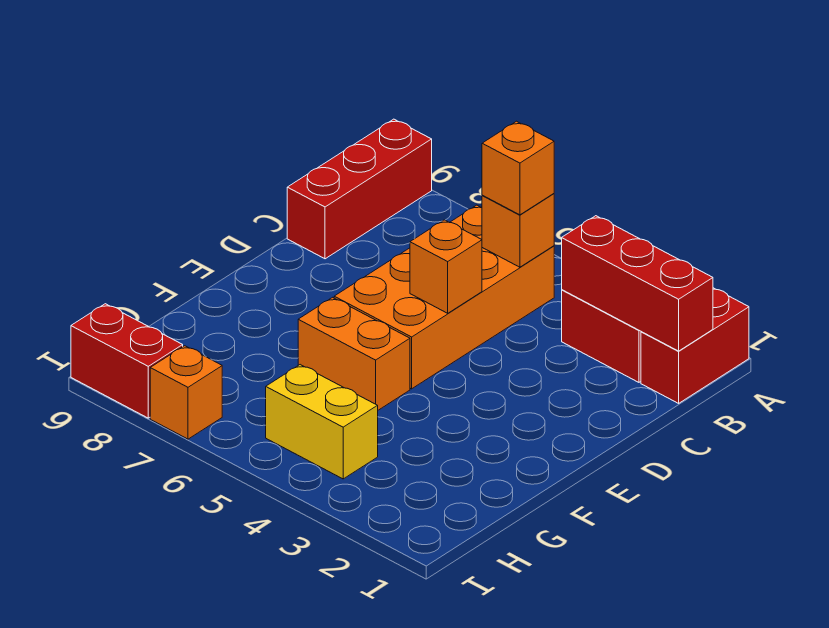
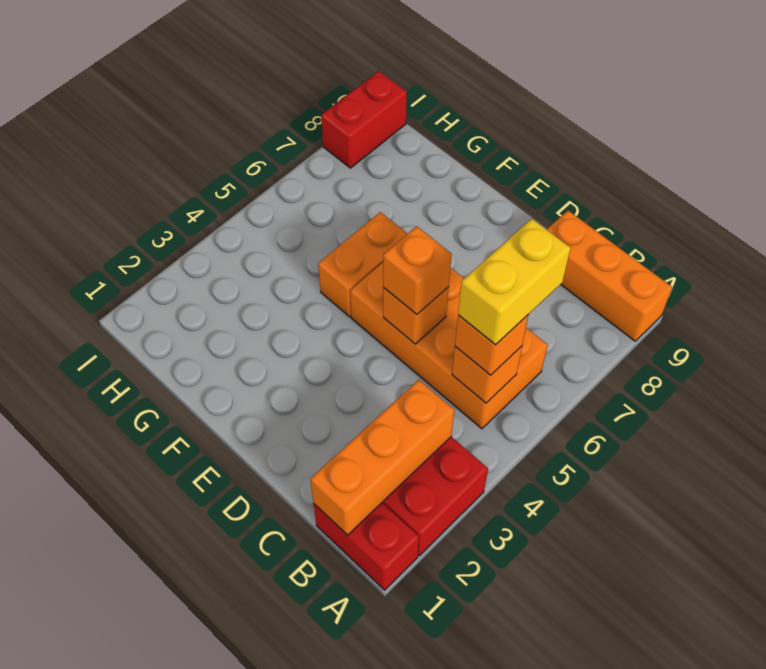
red 1x3 brick [287,119,432,259] -> orange 1x3 brick [547,211,672,341]
red 1x3 brick [561,216,713,351] -> orange 1x3 brick [310,380,454,535]
yellow 1x2 brick [266,365,378,479] -> yellow 1x2 brick moved to [458,219,571,345]
orange 1x1 brick [150,346,222,439] -> orange 1x1 brick moved to [383,226,452,314]

